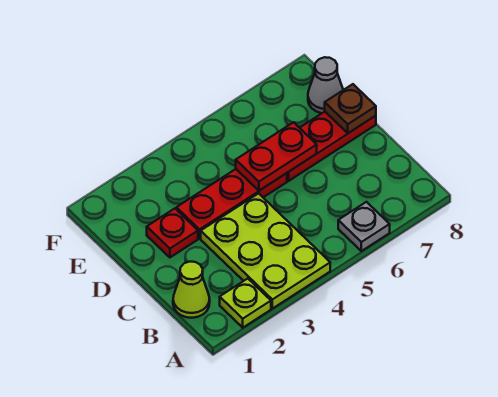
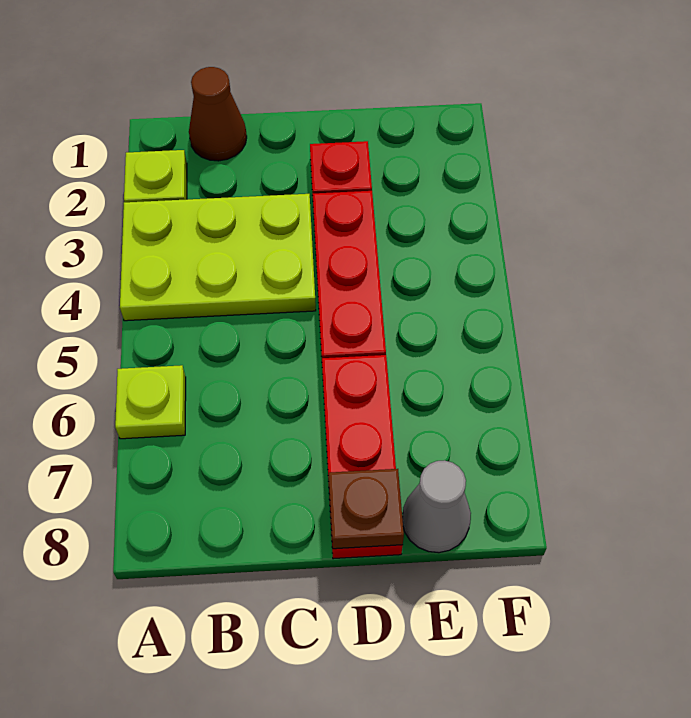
grey 1x1 plate [338,202,390,251] -> lime 1x1 plate [115,365,186,439]
lime 1x1 cone [173,262,210,318] -> brown 1x1 cone [189,67,247,161]
red 1x2 plate [236,122,317,191] -> none

